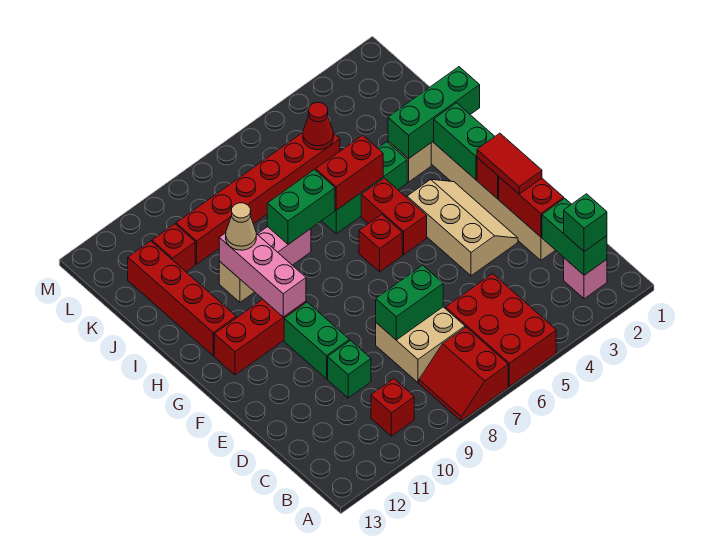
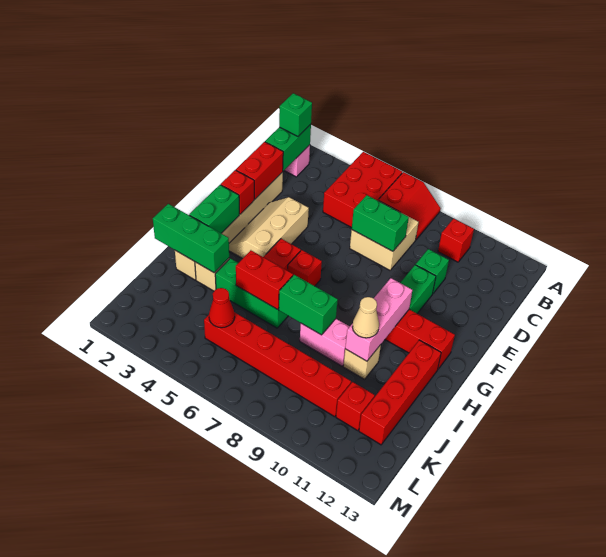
red 1x2 tile [477,133,542,194] -> none

